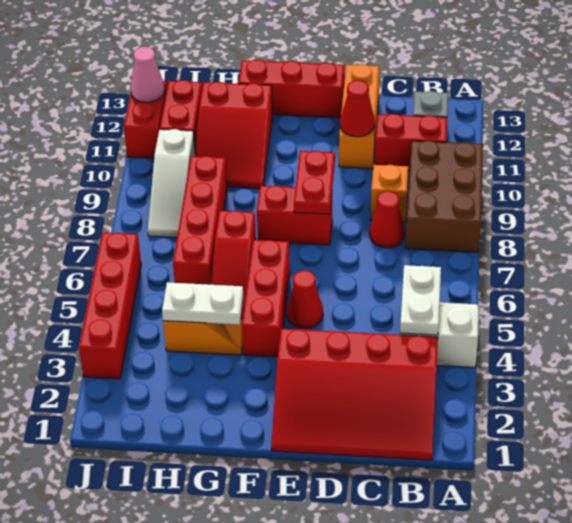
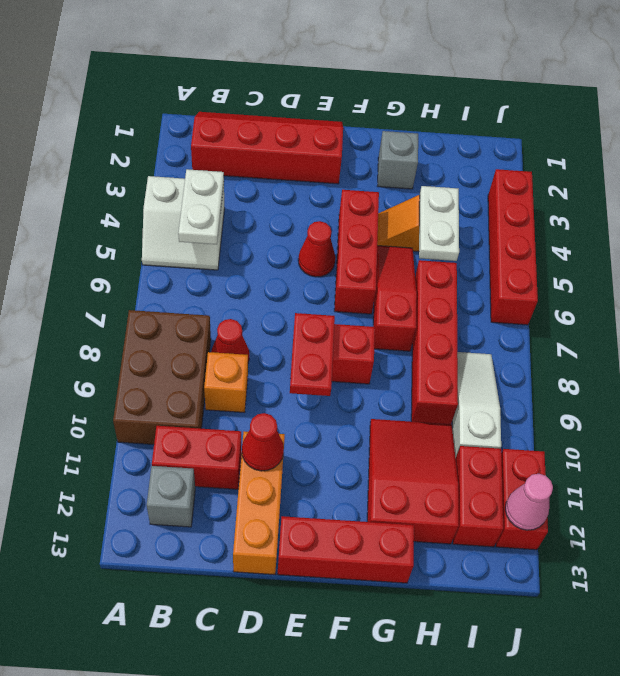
red 3x4 slope [271,329,438,460] -> red 2x4 slope [191,112,343,184]
none -> grey 1x1 brick [378,131,418,189]
white 1x2 plate [162,282,243,325] -> white 1x2 plate turned to [419,186,459,261]

